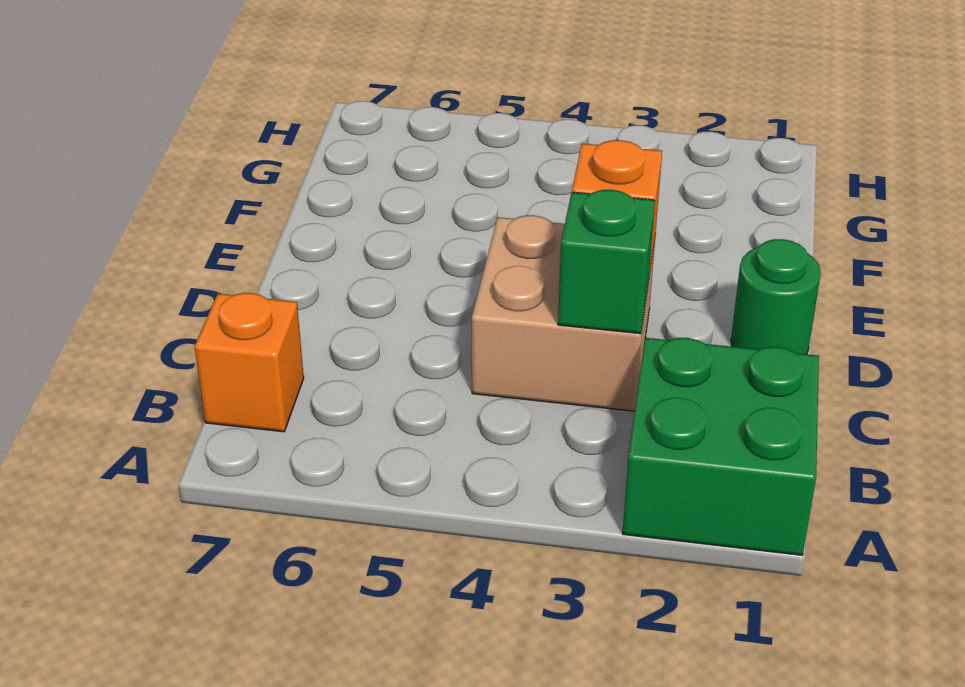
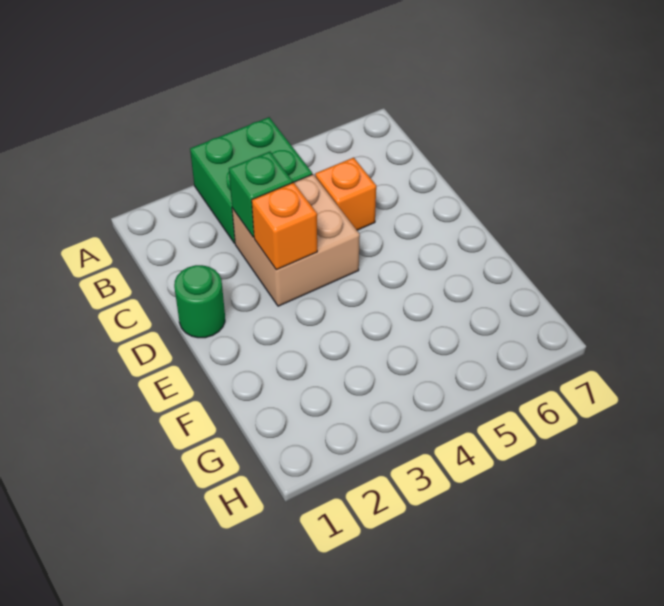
green 2x2 brick [623,338,819,555] -> green 2x2 brick moved to [190,117,312,243]
orange 1x1 brick [195,293,304,432] -> orange 1x1 brick moved to [315,157,376,230]

